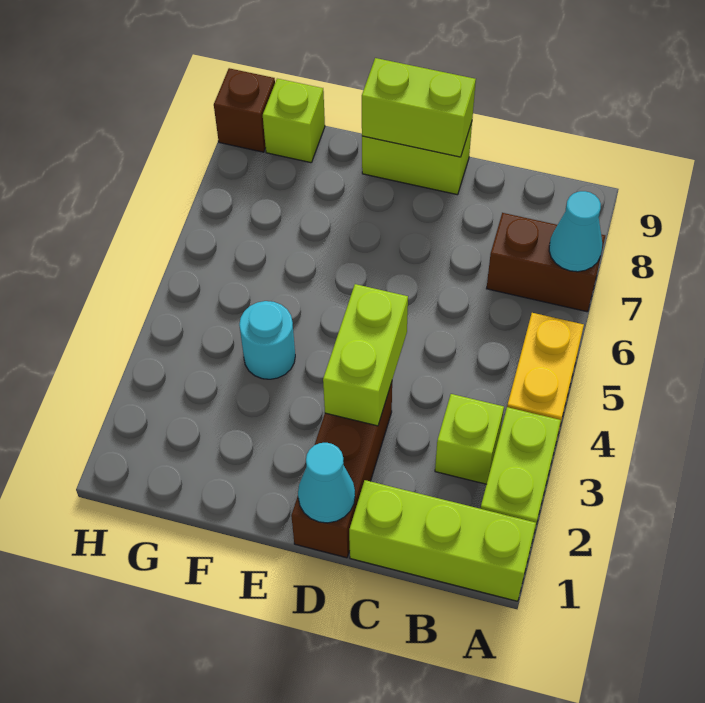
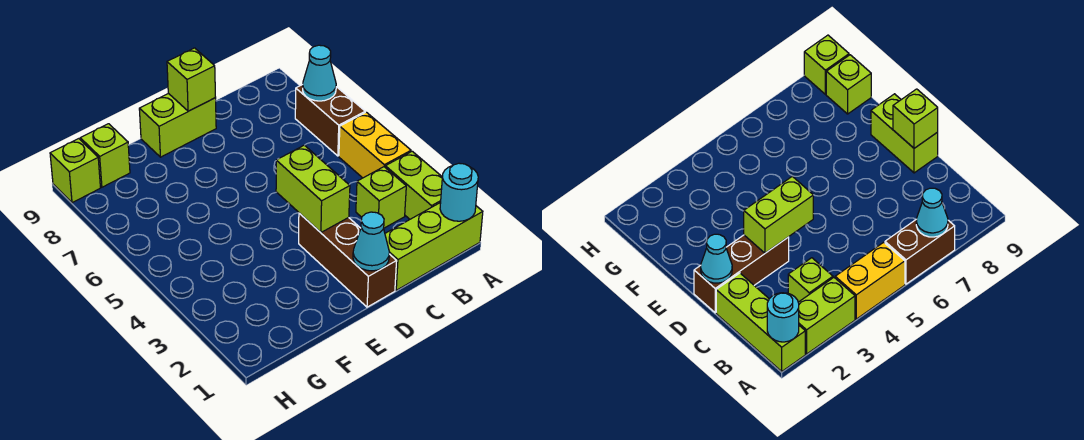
brown 1x2 brick [487,213,605,312] -> brown 1x2 brick turned to [295,84,365,156]
lime 1x2 brick [362,58,476,157] -> lime 1x1 brick [167,48,215,111]
cyan 1x1 round brick [239,301,295,379] -> cyan 1x1 round brick moved to [440,163,478,221]
brown 1x1 brick [214,68,275,152] -> lime 1x1 brick [50,139,100,203]

